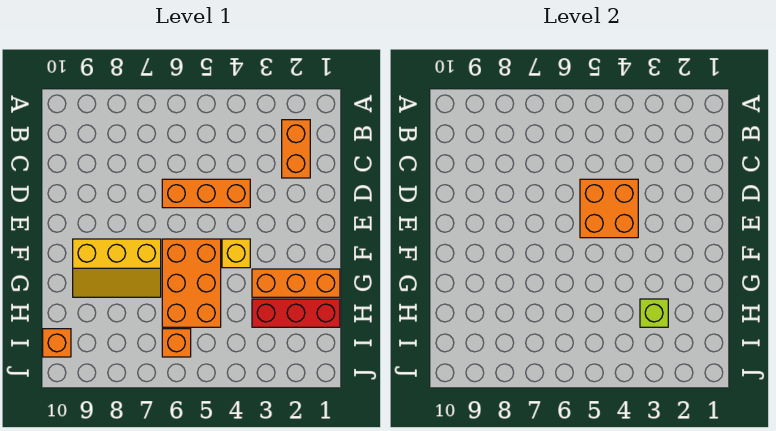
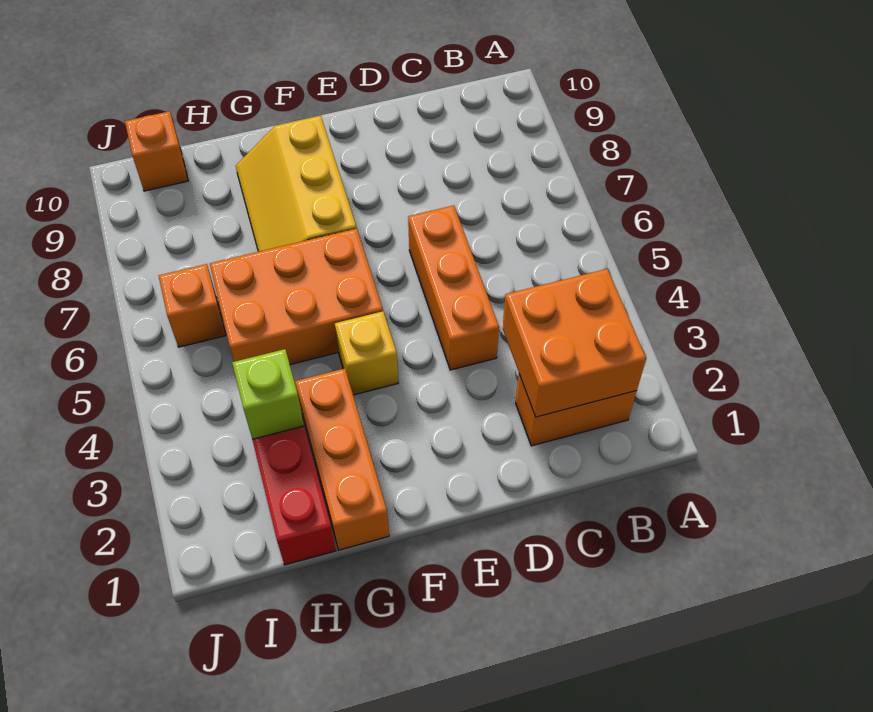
orange 2x2 brick [580,179,638,238] -> orange 2x2 brick moved to [503,269,646,417]

